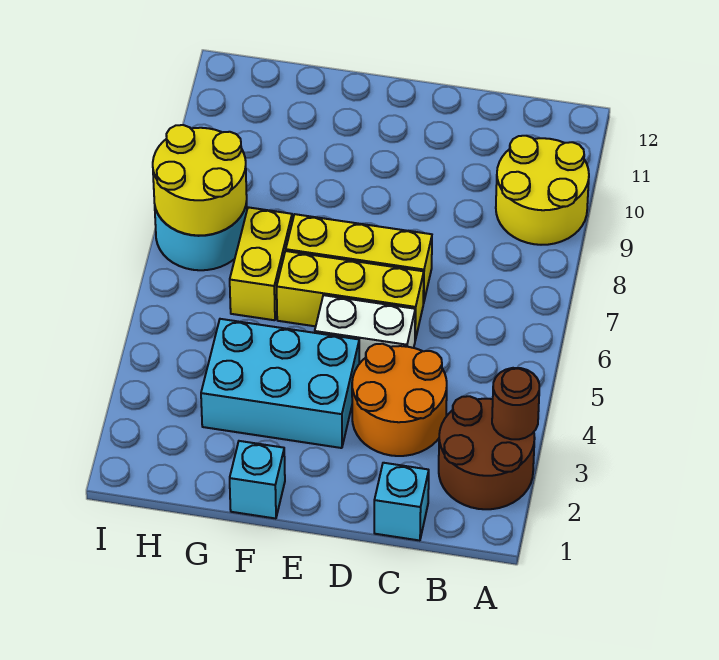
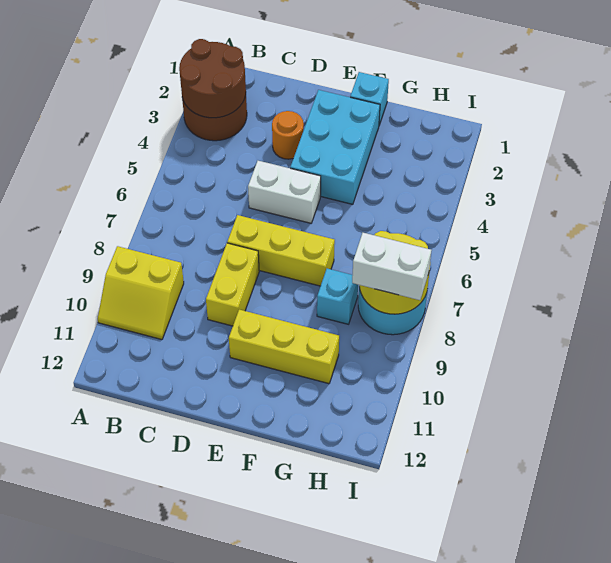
brown 1x1 round brick [492,368,539,439] -> brown 2x2 round brick [179,39,246,118]
yellow 2x2 round brick [496,136,589,245] -> yellow 2x2 slope [98,246,184,340]
cyan 1x1 brick [374,463,429,541] -> cyan 1x1 brick moved to [317,269,358,324]
orange 2x2 round brick [352,344,447,456] -> orange 1x1 round brick [272,111,304,159]
yellow 1x3 brick [277,251,424,340] -> yellow 1x3 brick moved to [229,310,339,384]
cyan 2x3 brick [201,319,359,448] -> cyan 2x3 brick turned to [290,90,380,204]
yellow 1x2 brick [230,207,292,320] -> yellow 1x2 brick moved to [206,243,259,326]
none -> white 1x2 brick [352,233,431,300]

